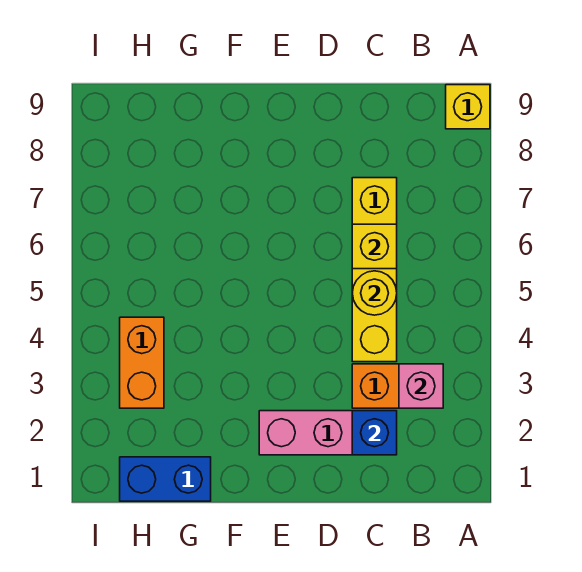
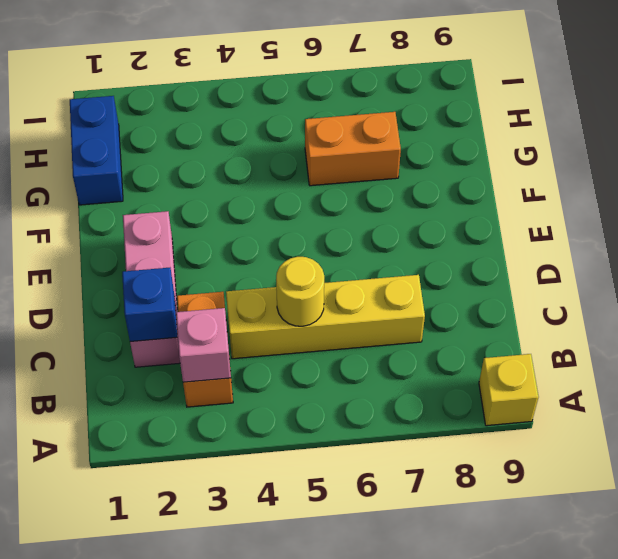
yellow 1x1 brick [352,224,397,269] -> none
orange 1x2 brick [120,317,164,408] -> orange 1x2 brick moved to [305,112,401,186]

